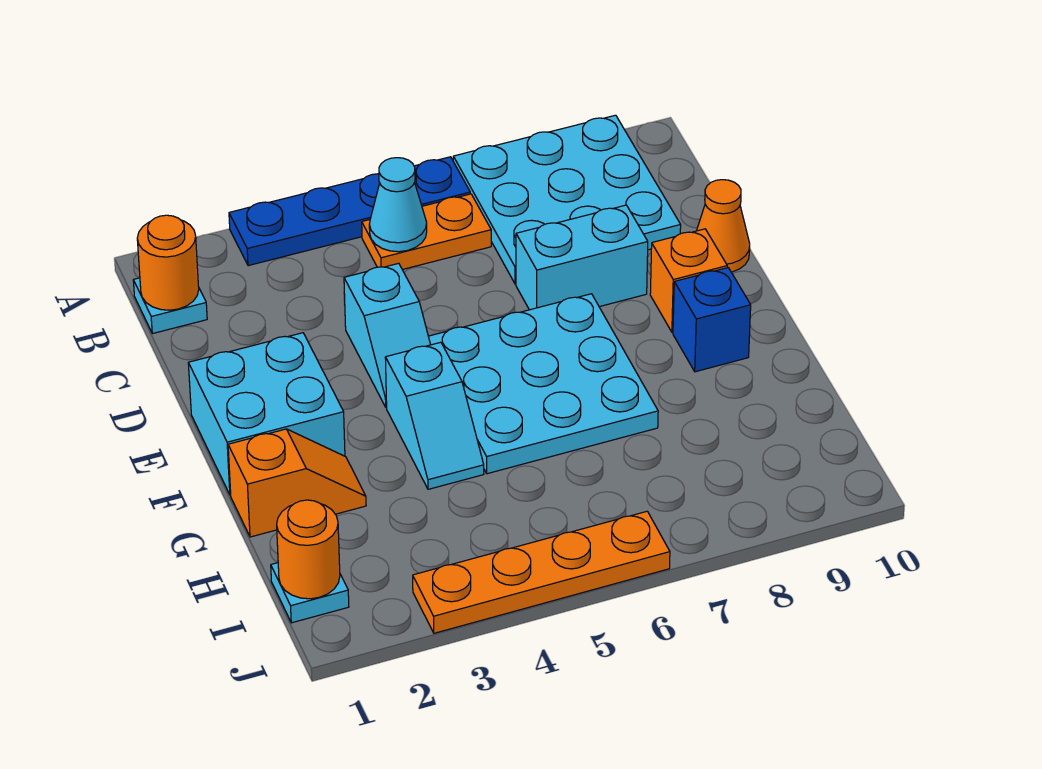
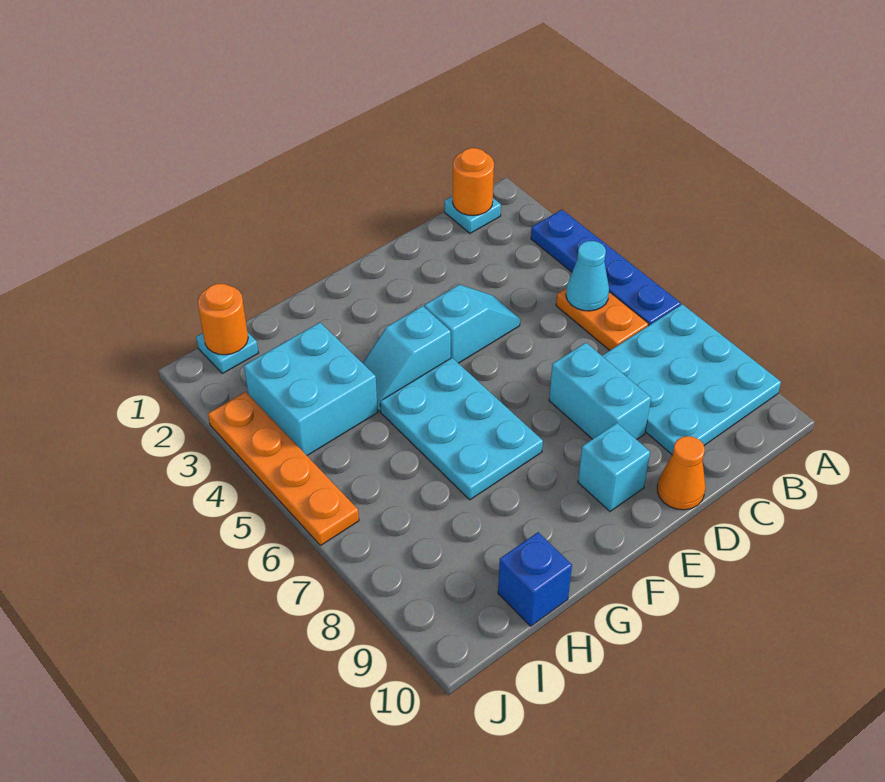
cyan 1x2 slope [344,263,431,408] -> cyan 1x2 slope turned to [424,285,520,363]
cyan 2x2 brick [188,333,345,495] -> cyan 2x2 brick moved to [244,323,378,455]
cyan 3x3 plate [428,294,658,474] -> cyan 2x3 plate [380,358,543,500]
orange 1x1 brick [650,229,727,332] -> cyan 1x1 brick [578,423,650,511]
blue 1x1 brick [673,268,751,372] -> blue 1x1 brick moved to [498,532,572,626]
orange 1x2 slope [228,429,366,537] -> none

